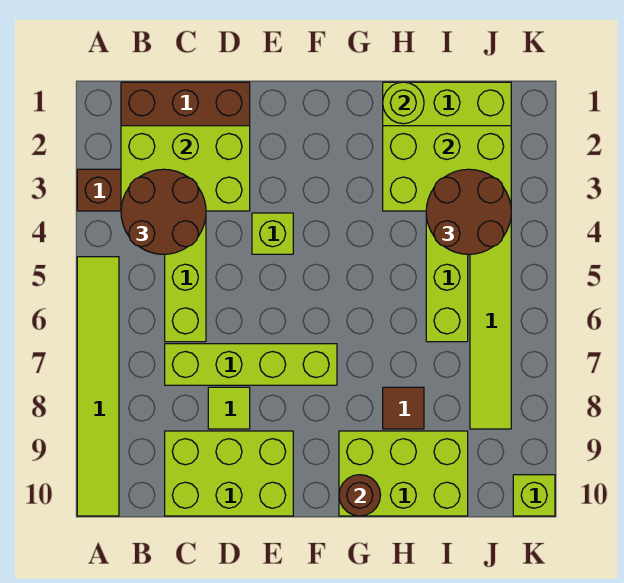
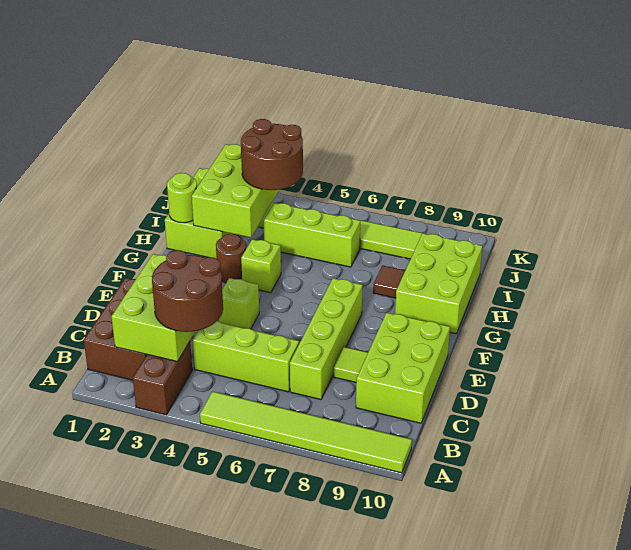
brown 1x1 round brick [339,475,381,516] -> brown 1x1 round brick moved to [216,234,246,283]
lime 1x1 brick [513,475,555,516] -> lime 1x1 brick moved to [241,239,281,293]

